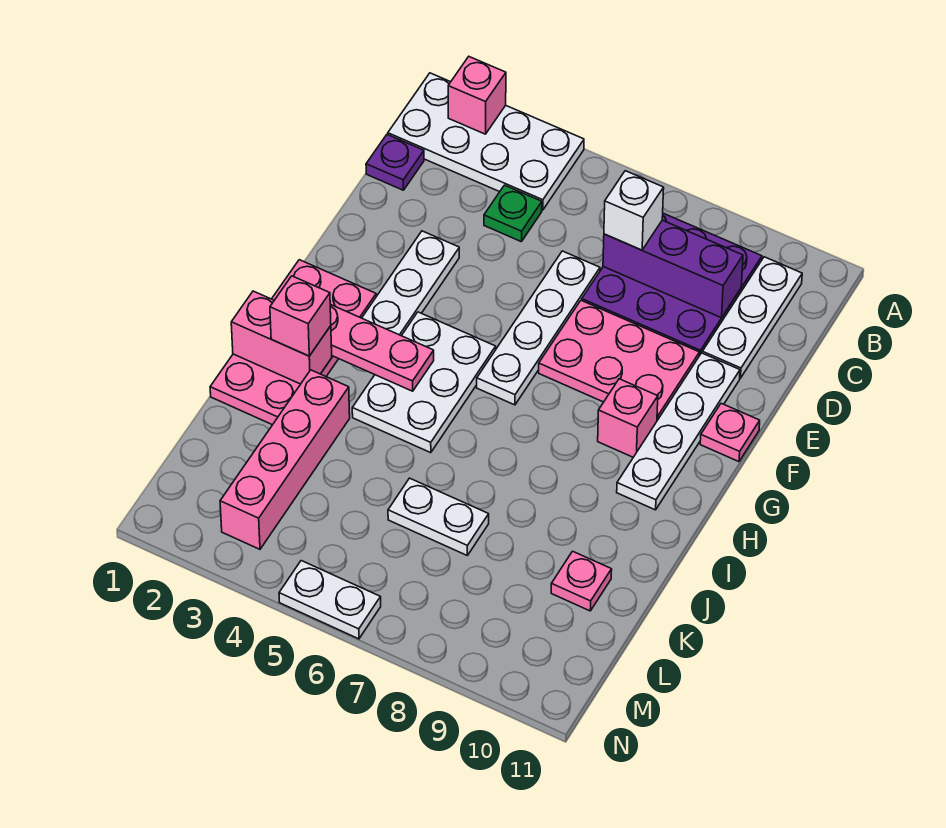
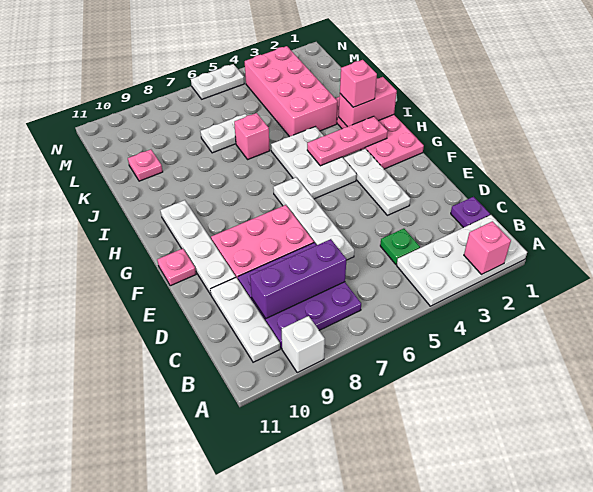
white 1x1 brick [604,171,664,250] -> white 1x1 brick moved to [282,316,325,373]
pink 1x1 brick [598,379,658,457] -> pink 1x1 brick moved to [234,113,270,159]
pink 1x4 brick [220,370,350,549] -> pink 2x4 brick [245,46,338,137]

